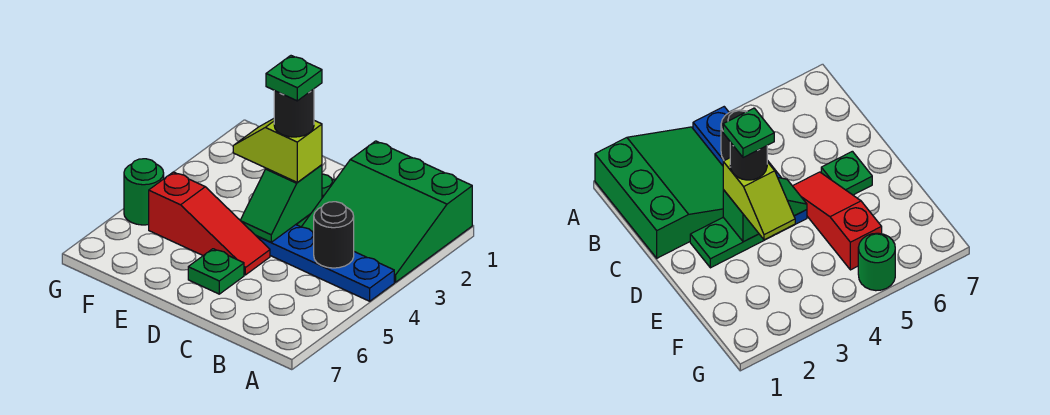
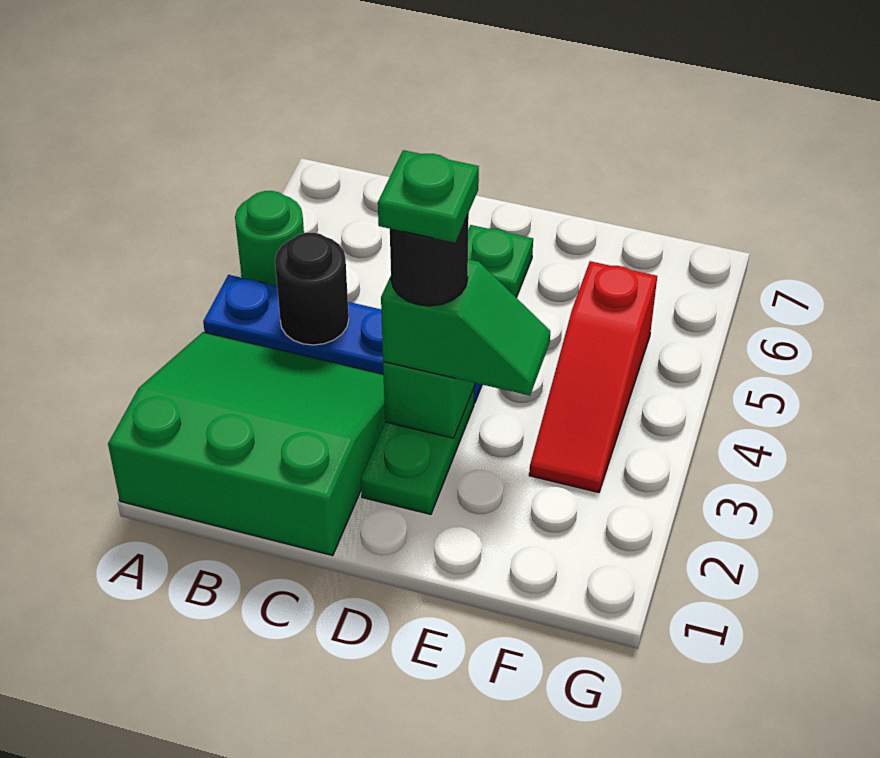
lime 1x2 slope [233,119,322,182] -> green 1x2 slope [381,259,550,396]
red 1x3 slope [149,172,270,275] -> red 1x3 slope turned to [529,261,657,492]
green 1x1 round brick [124,159,164,225] -> green 1x1 round brick moved to [235,191,304,286]

